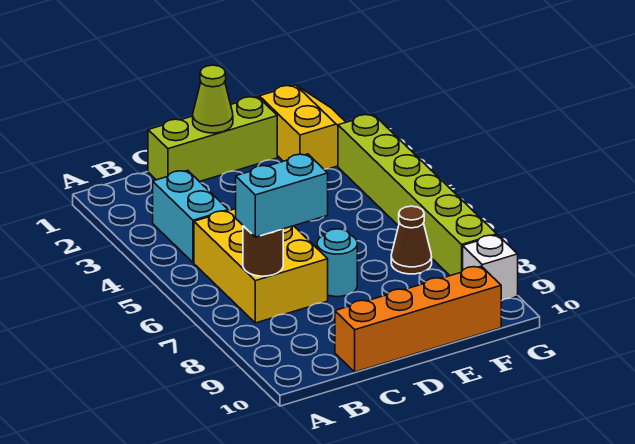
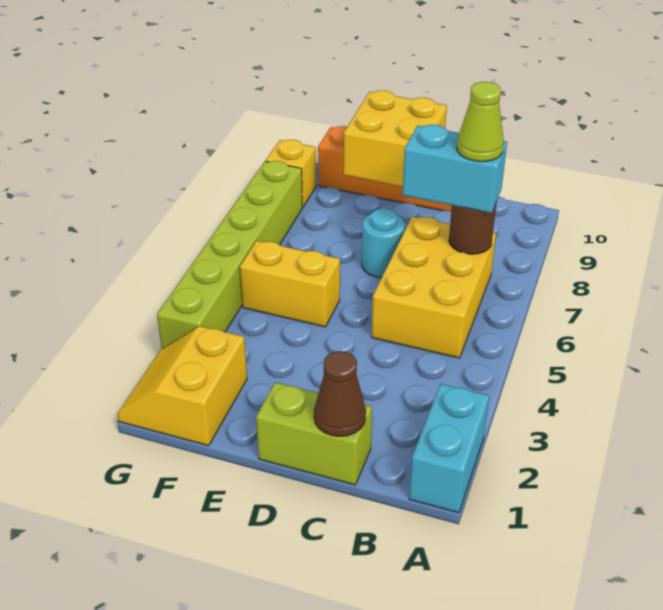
cyan 1x2 brick [153,171,228,263] -> cyan 1x2 brick moved to [409,384,489,513]
lime 1x3 brick [148,97,277,182] -> lime 1x2 brick [256,382,372,485]
lime 1x1 cone [193,65,233,133] -> lime 1x1 cone moved to [457,82,504,162]
none -> yellow 2x2 brick [343,91,447,186]
none -> yellow 1x2 brick [240,241,340,327]
brown 1x1 cone [391,206,432,274] -> brown 1x1 cone moved to [314,351,366,437]
white 1x1 brick [463,235,518,301] -> yellow 1x1 brick [266,140,316,207]

